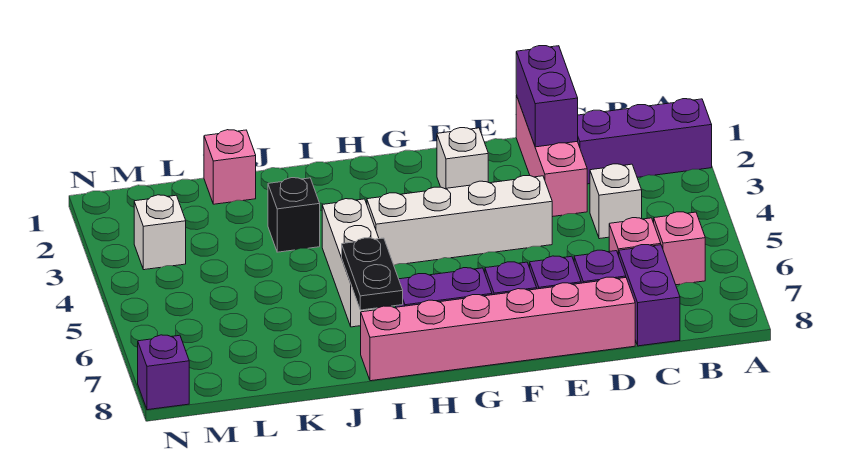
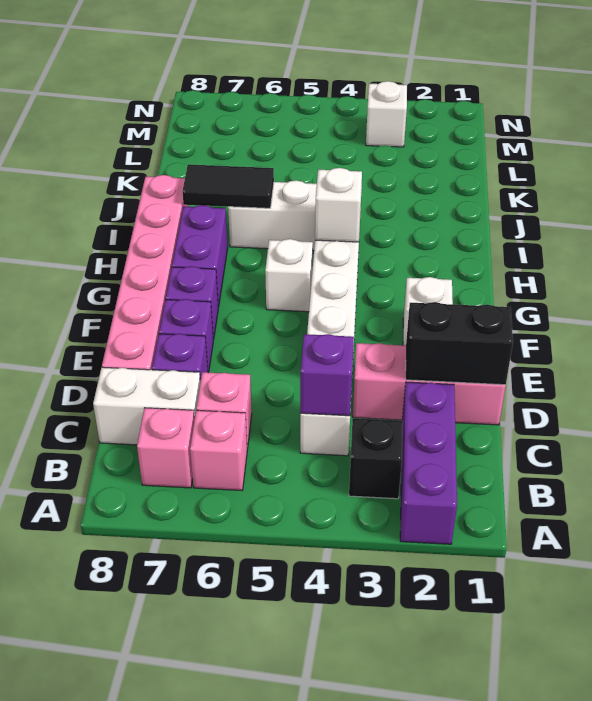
purple 1x2 brick [619,245,680,346] -> white 1x2 brick [93,367,200,445]
purple 1x2 brick [516,46,578,147] -> black 1x2 brick [406,302,513,385]
none -> white 1x1 brick [265,239,313,312]
none -> white 1x1 brick [315,168,362,242]
black 1x2 plate [342,238,403,310] -> black 1x2 tile [182,164,274,208]
black 1x1 brick [268,178,320,252] -> black 1x1 brick moved to [349,418,403,499]
pink 1x1 brick [204,130,256,204] -> pink 1x1 brick moved to [137,408,194,488]
purple 1x1 brick [138,335,189,410] -> purple 1x1 brick moved to [300,334,354,416]

